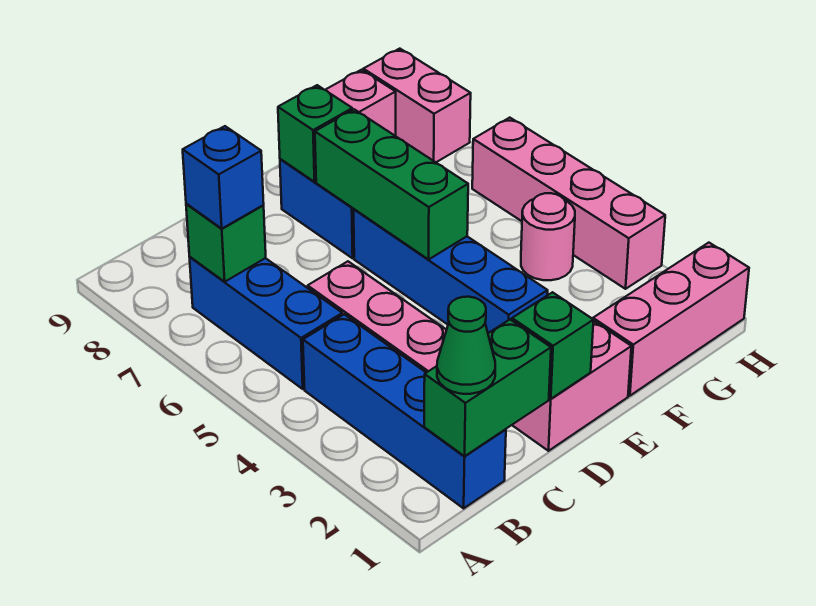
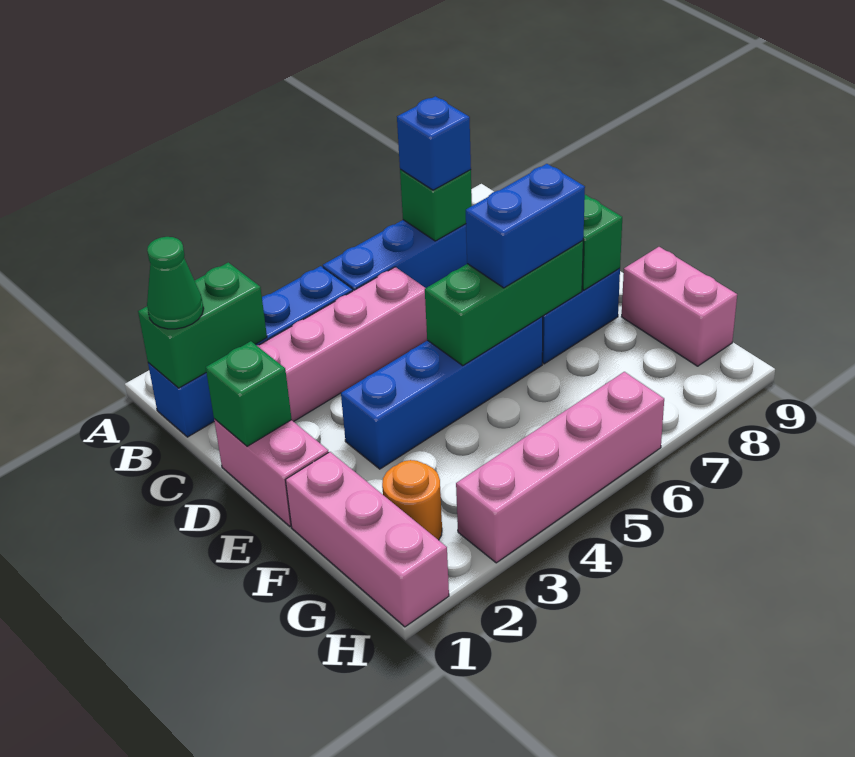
green 1x2 brick [424,320,551,456] -> green 1x2 brick turned to [138,262,267,388]
none -> blue 1x2 brick [466,164,585,288]
none -> orange 1x1 round brick [382,460,442,540]
pink 1x1 round brick [521,193,575,280] -> none
pink 1x2 brick [363,49,471,162] -> none

